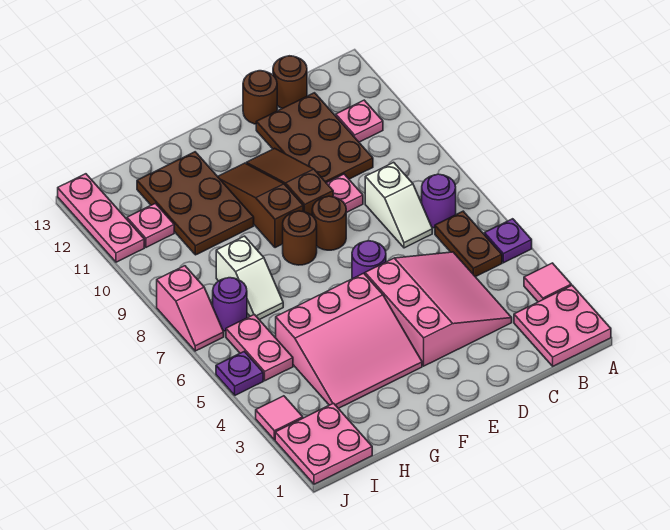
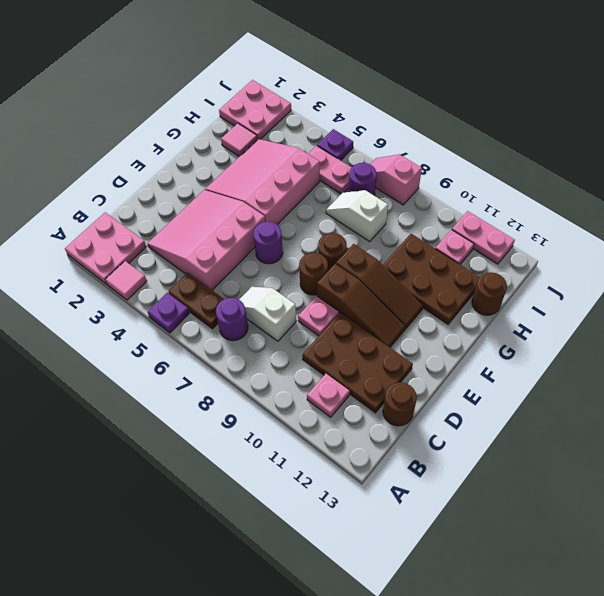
pink 3x3 slope [365,252,512,366] -> pink 3x3 slope turned to [147,190,265,290]
brown 1x1 round brick [243,71,277,124] -> brown 1x1 round brick moved to [472,272,507,315]
pink 1x1 tile [256,396,303,440] -> pink 1x1 tile moved to [221,123,257,157]
pink 1x3 plate [58,174,144,262] -> pink 1x2 plate [452,211,515,264]

